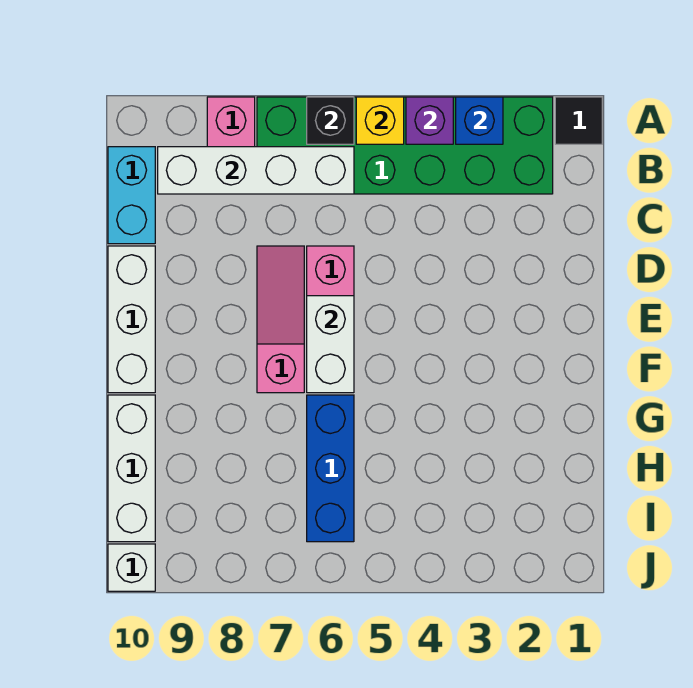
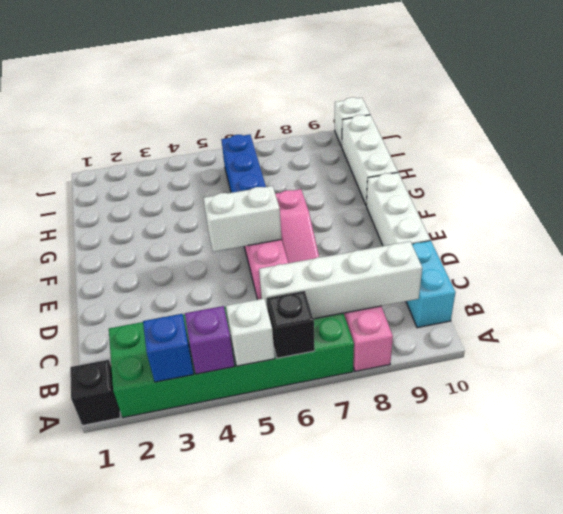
black 1x1 tile [555,97,602,144] -> black 1x1 brick [70,360,120,426]
yellow 1x1 brick [356,97,404,144] -> white 1x1 brick [226,299,275,366]
white 1x2 brick [307,296,354,393] -> white 1x2 brick turned to [203,186,282,252]

